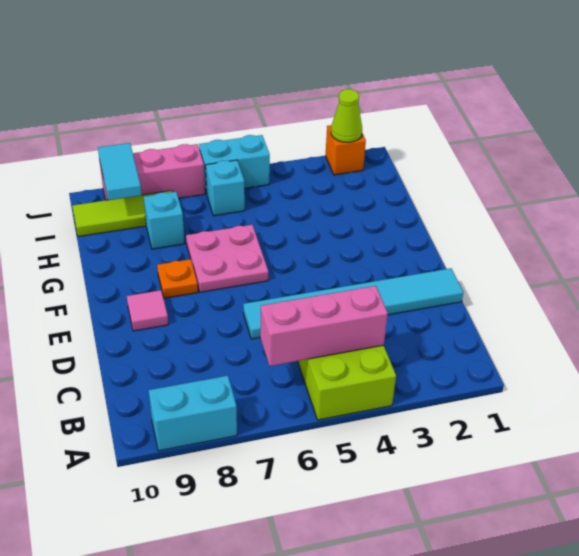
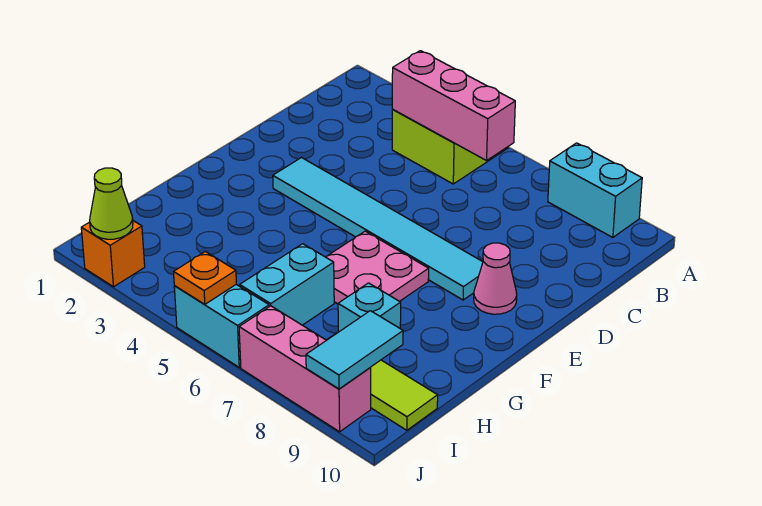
cyan 1x6 tile [243,268,463,339] -> cyan 1x6 tile moved to [273,158,483,300]
pink 1x1 tile [127,290,168,331] -> pink 1x1 cone [474,243,517,314]
orange 1x1 plate [157,259,198,298] -> orange 1x1 plate moved to [174,252,236,304]
cyan 1x1 brick [206,160,245,216] -> cyan 1x2 brick [240,244,334,325]

